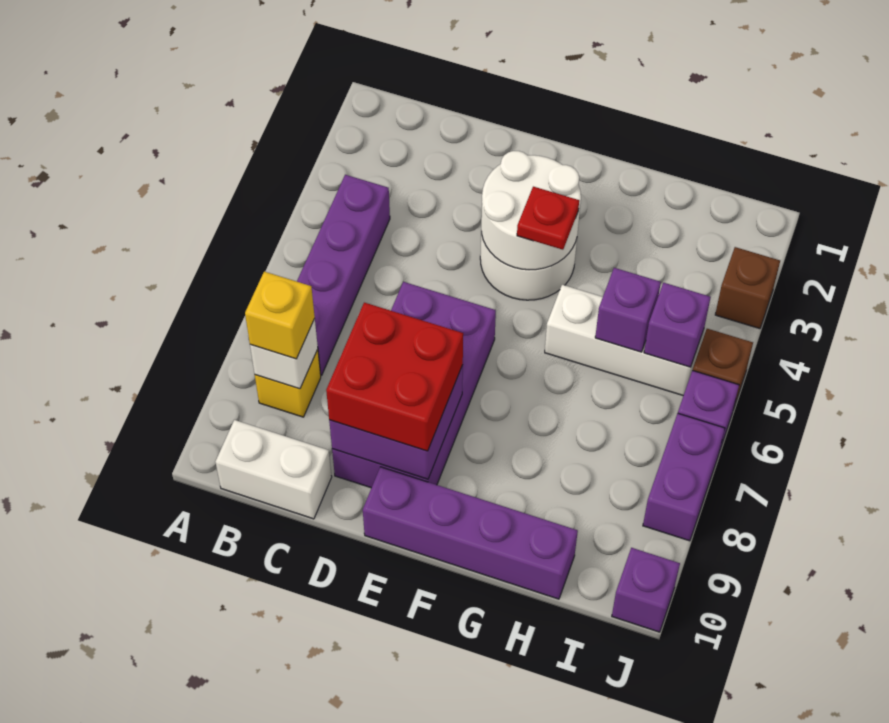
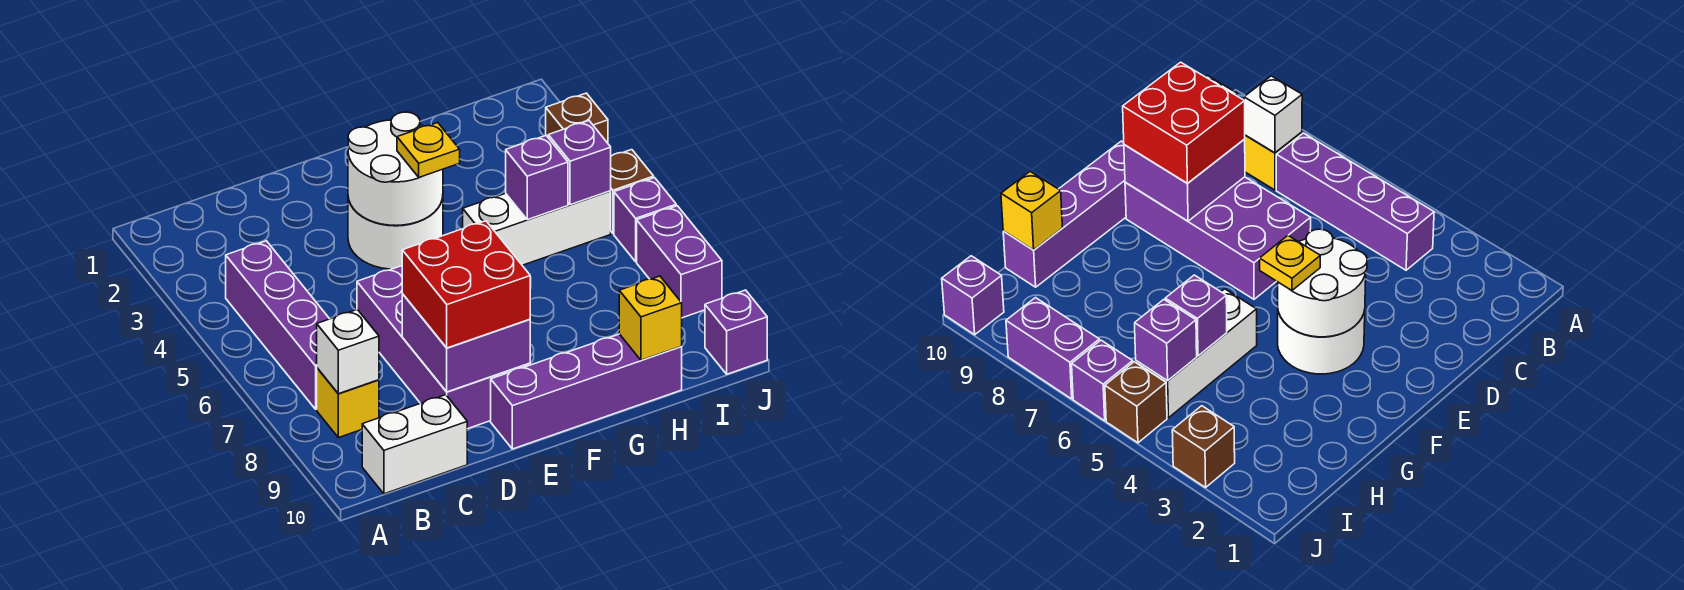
yellow 1x1 brick [245,272,315,359] -> yellow 1x1 brick moved to [619,276,682,360]
red 1x1 plate [517,187,579,250] -> yellow 1x1 plate [397,123,460,177]

